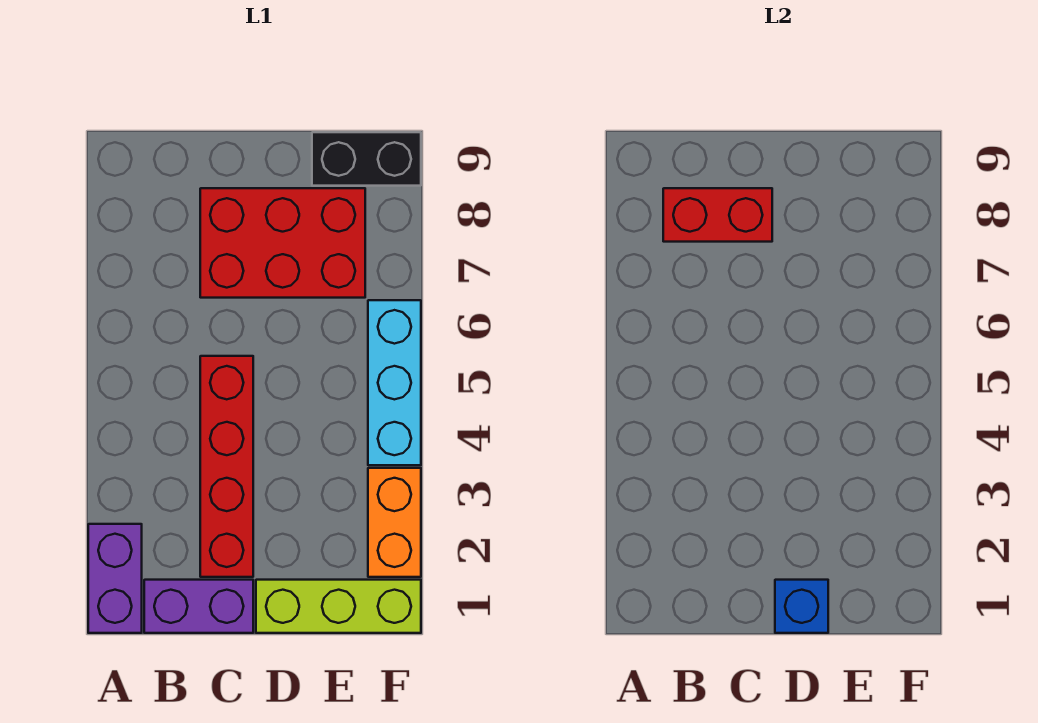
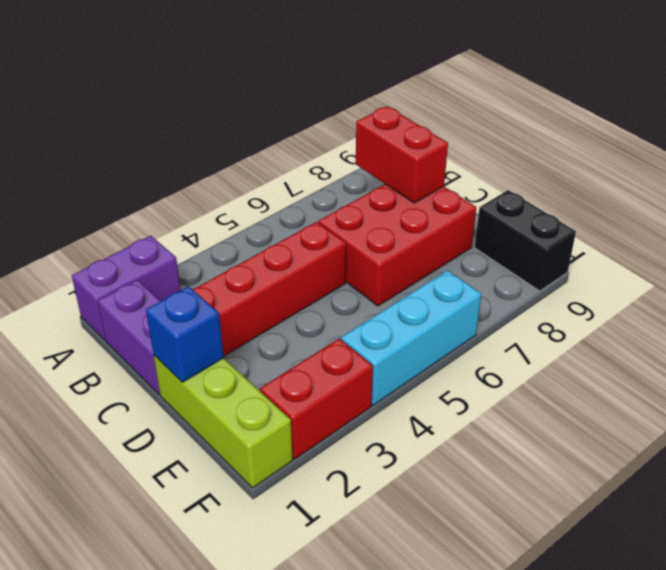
red 2x3 brick [200,188,365,298] -> red 2x3 brick turned to [319,184,476,306]
orange 1x2 brick [368,468,421,577] -> red 1x2 brick [260,338,373,459]

